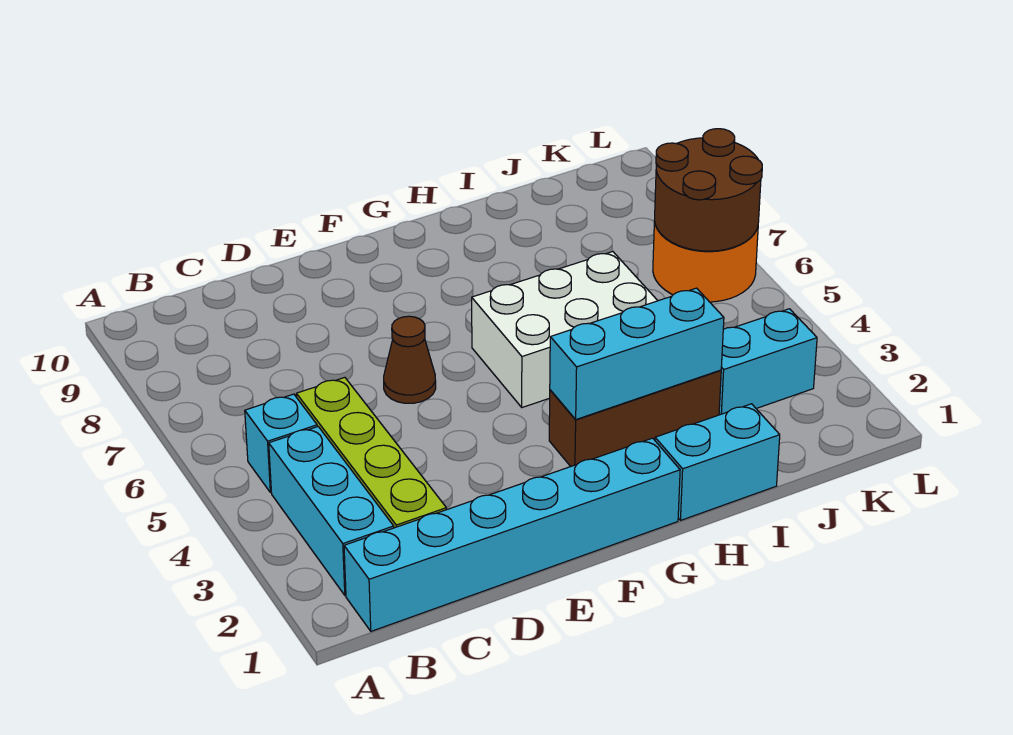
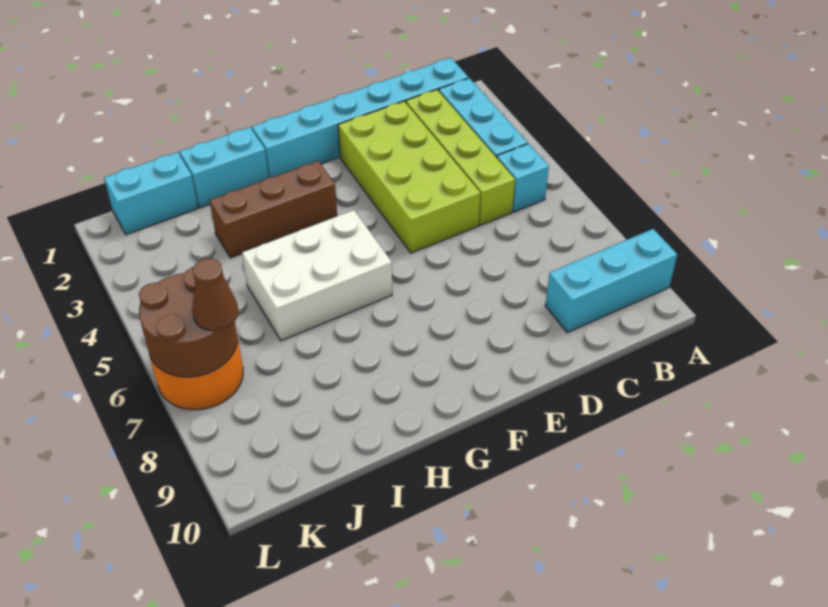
none -> lime 2x4 brick [338,101,480,253]
brown 1x1 cone [384,316,436,403] -> brown 1x1 cone moved to [192,258,238,331]
cyan 1x3 brick [550,288,724,419] -> cyan 1x3 brick moved to [545,229,677,333]
cyan 1x2 brick [719,309,817,415] -> cyan 1x2 brick moved to [104,152,198,235]

